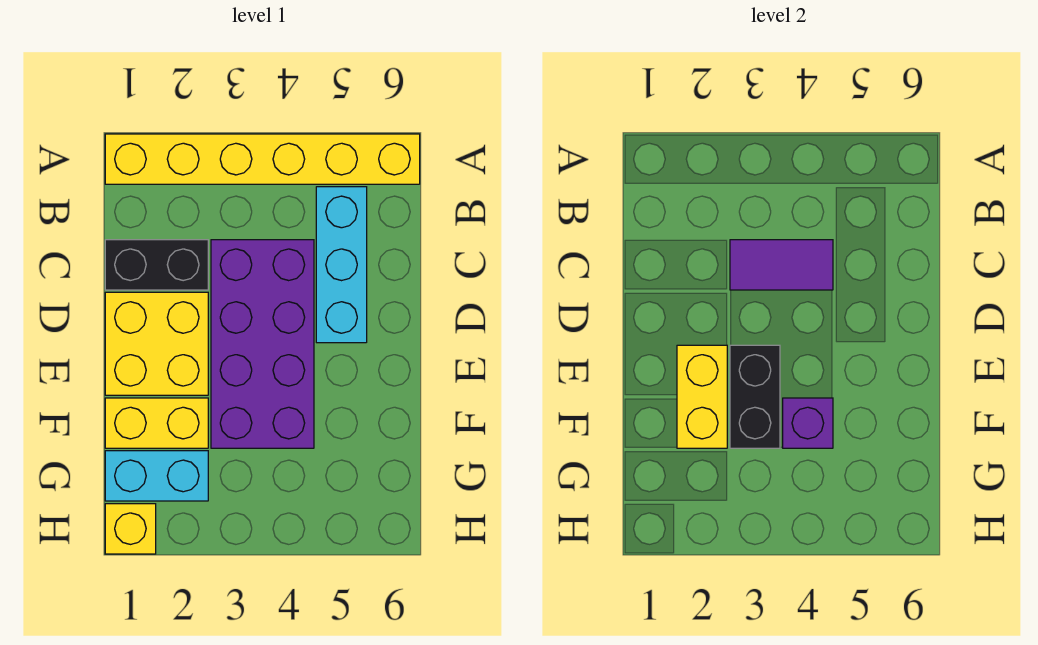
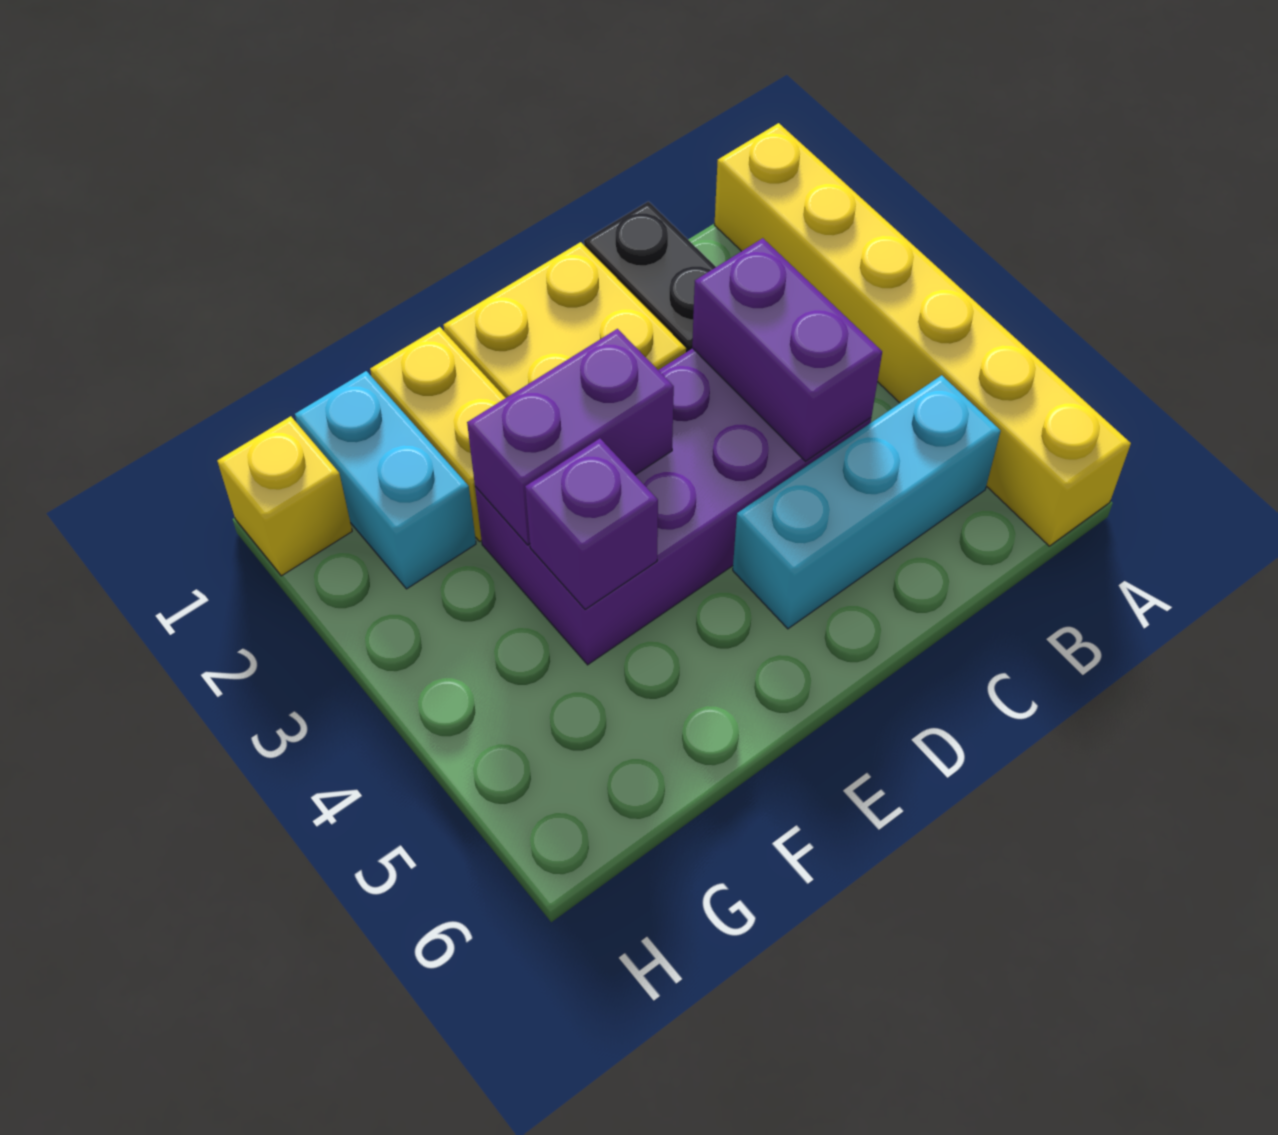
purple 1x2 tile [730,240,833,290] -> purple 1x2 brick [692,238,882,461]
yellow 1x2 brick [677,345,727,448] -> none
black 1x2 brick [730,345,780,448] -> purple 1x2 brick [467,329,674,545]

